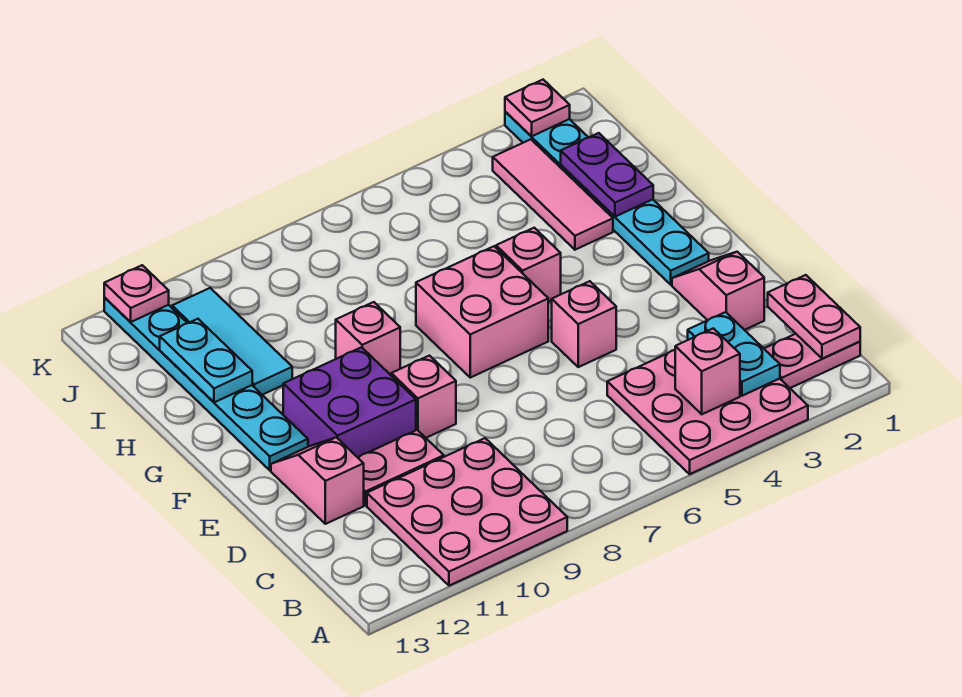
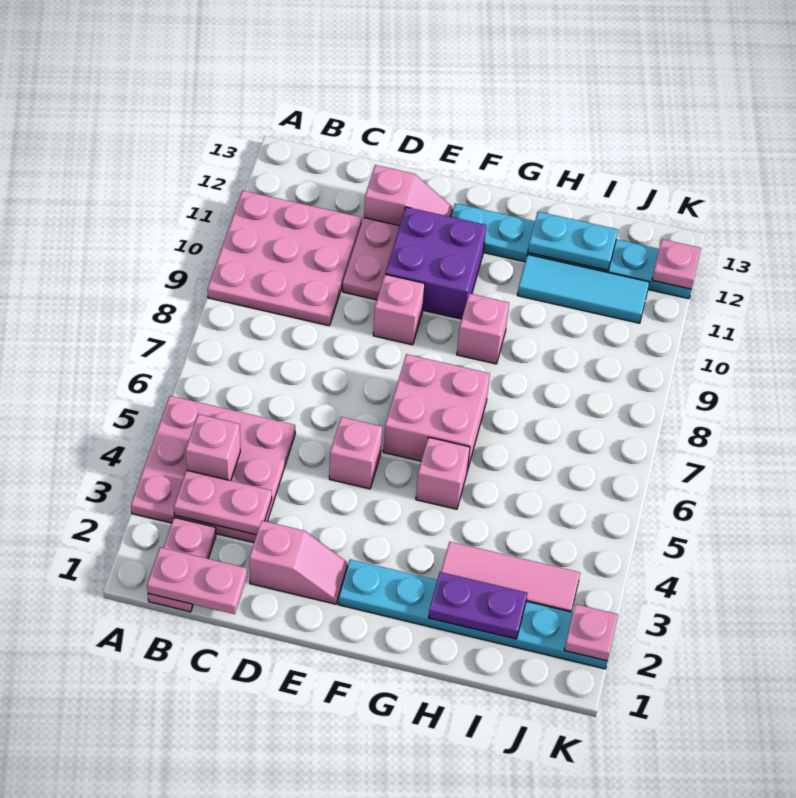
cyan 1x2 plate [688,312,780,396] -> pink 1x2 plate [174,470,272,535]

